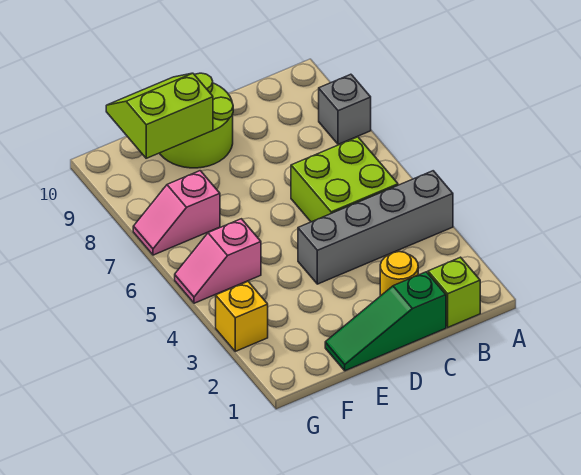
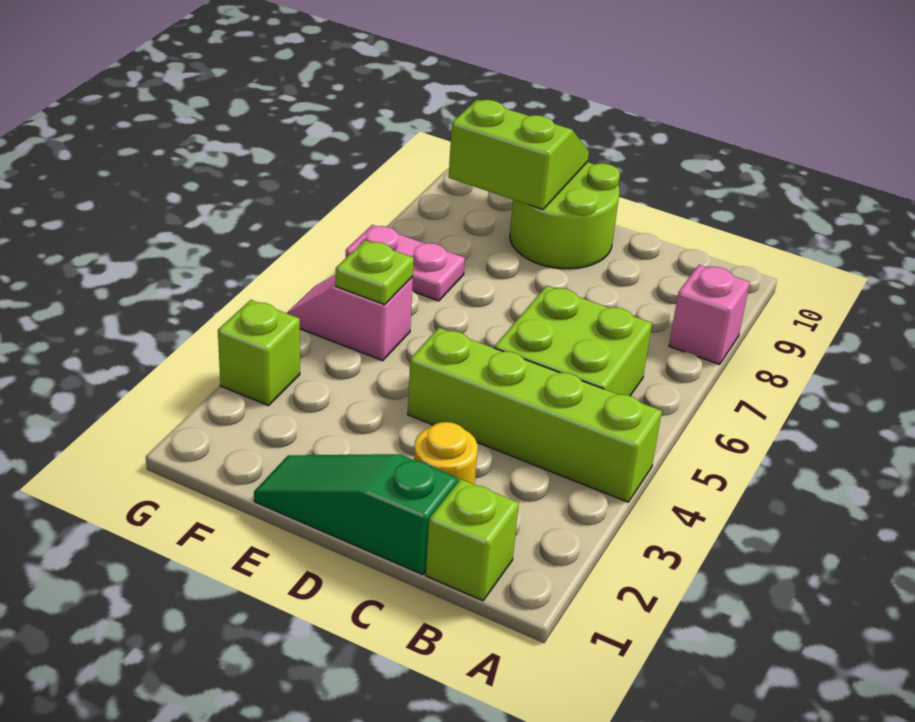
grey 1x4 brick [298,171,453,284] -> lime 1x4 brick [408,328,662,502]
grey 1x1 brick [319,74,371,144] -> pink 1x1 brick [669,265,750,364]
none -> lime 1x1 plate [336,240,414,305]
pink 1x2 slope [133,171,220,255] -> pink 1x2 plate [346,225,465,301]
yellow 1x1 brick [216,282,268,351] -> lime 1x1 brick [218,300,300,406]

